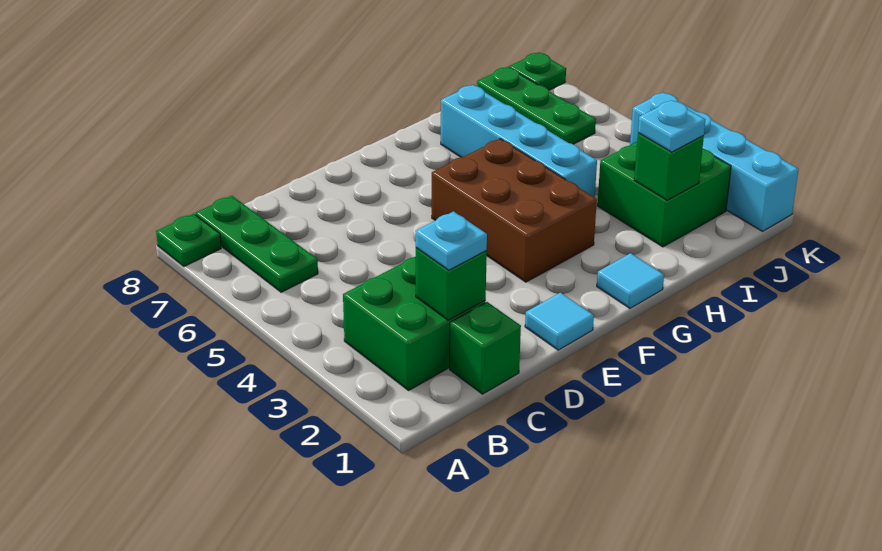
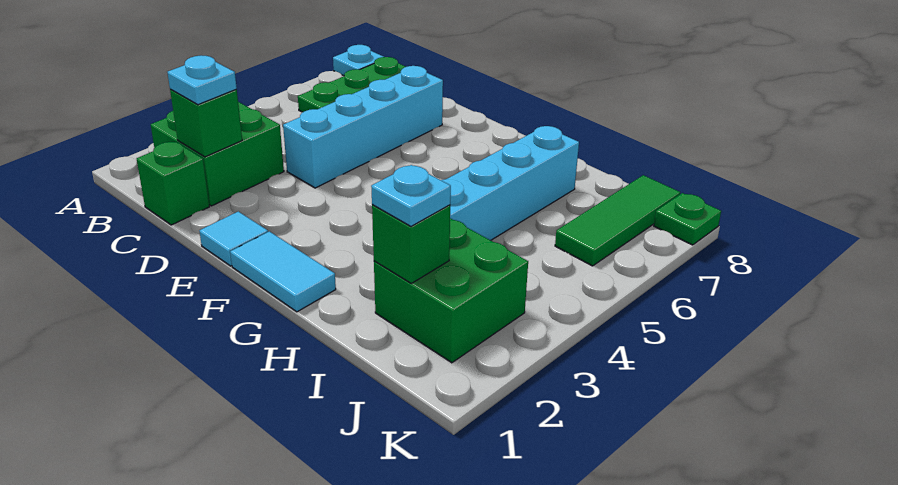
green 1x1 plate [156,214,221,266] -> cyan 1x1 plate [333,45,384,76]
brown 2x3 brick [432,139,597,282] -> none
cyan 1x1 tile [597,253,664,308] -> cyan 1x2 tile [230,231,336,312]
green 1x3 plate [477,67,596,144] -> green 1x3 tile [555,175,680,266]
cyan 1x4 brick [630,93,798,231] -> cyan 1x4 brick moved to [283,66,443,188]

